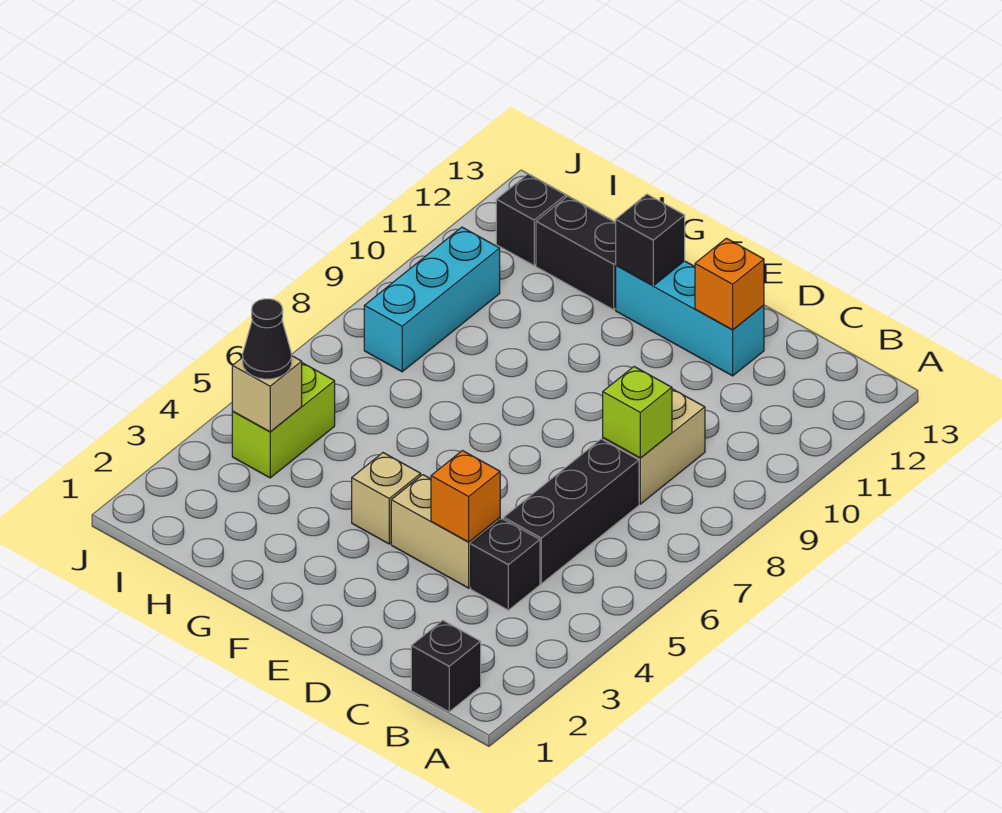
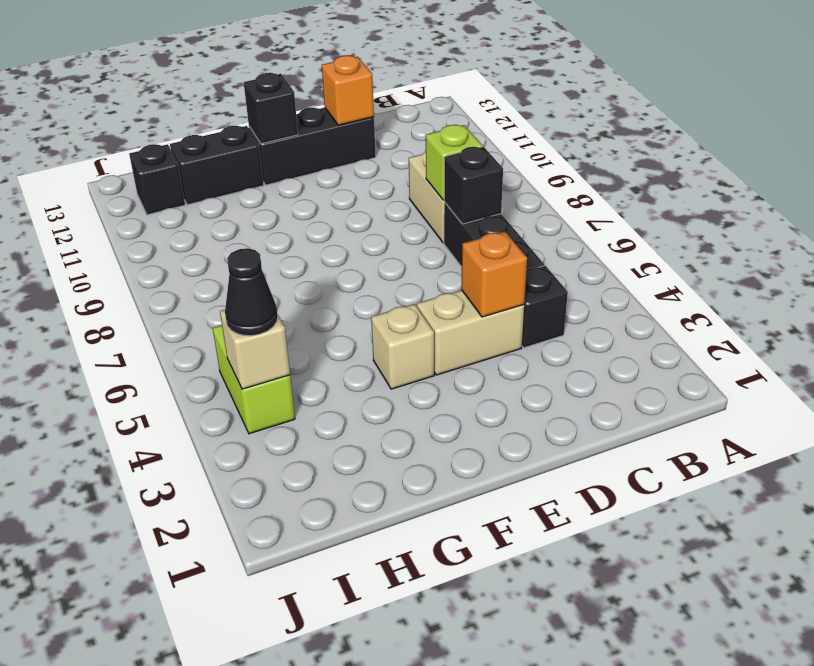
black 1x1 brick [411,620,481,712] -> black 1x1 brick moved to [444,147,503,224]
cyan 1x3 brick [616,261,764,376] -> black 1x3 brick [249,108,376,185]
cyan 1x3 brick [364,227,500,372] -> none

